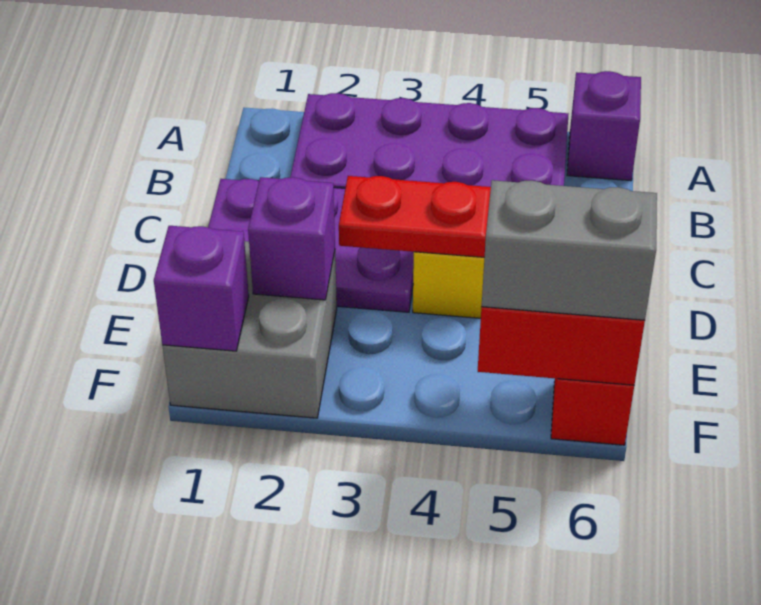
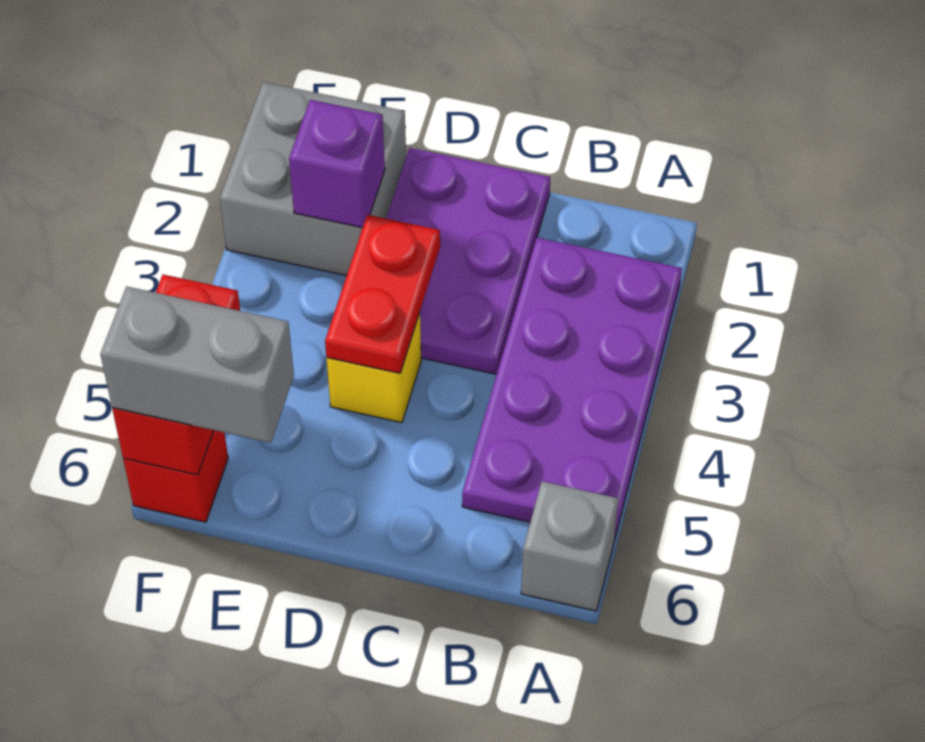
purple 1x1 brick [567,71,641,181] -> grey 1x1 brick [521,481,618,611]
purple 1x1 brick [154,226,249,351] -> none
grey 1x2 brick [482,180,657,320] -> grey 1x2 brick turned to [100,286,294,443]

